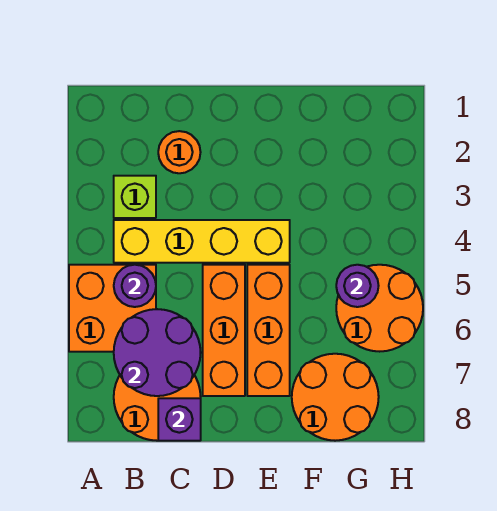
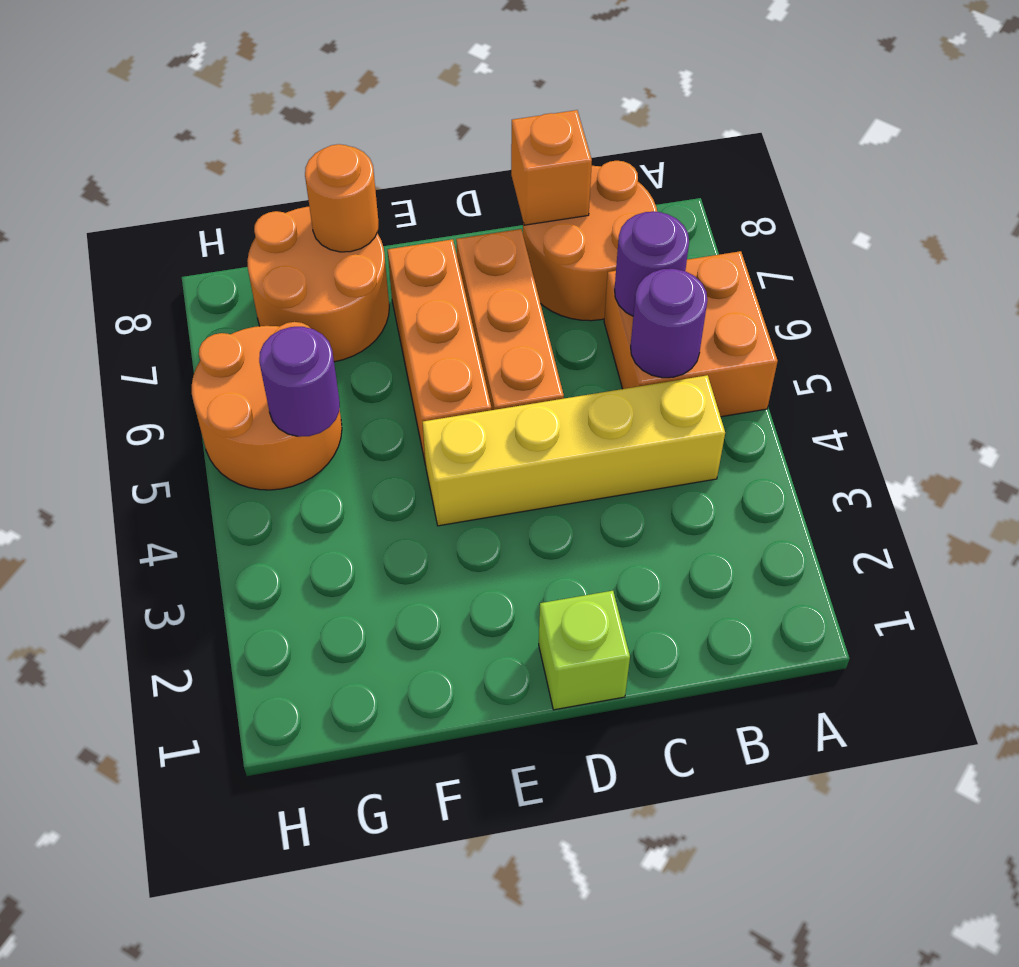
lime 1x1 brick [114,176,156,218] -> lime 1x1 brick moved to [539,591,630,710]
purple 2x2 round brick [114,309,201,396] -> purple 1x1 round brick [615,211,689,316]
orange 1x1 round brick [158,131,201,173] -> orange 1x1 round brick moved to [305,144,378,252]
purple 1x1 brick [158,398,201,441] -> orange 1x1 brick [511,110,592,225]

